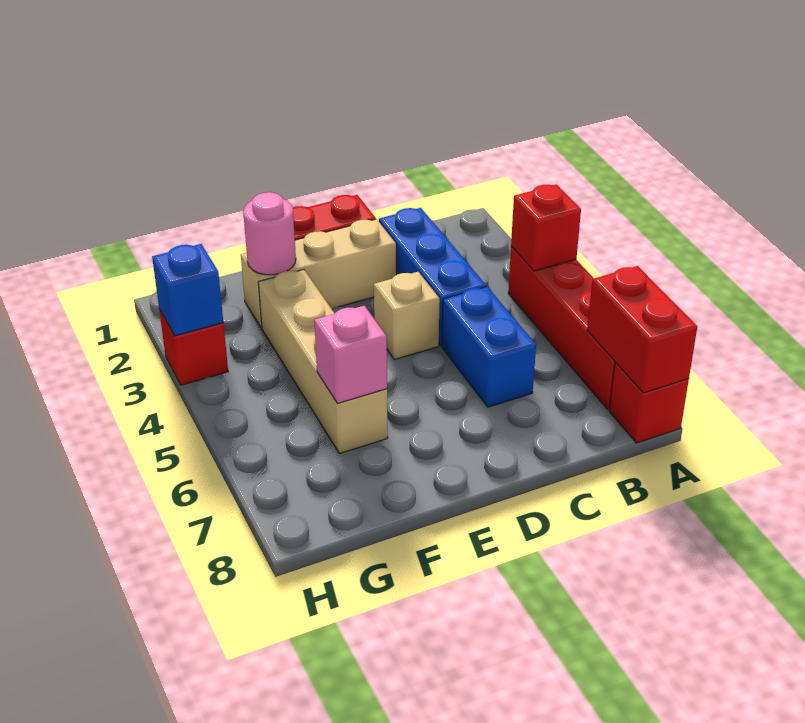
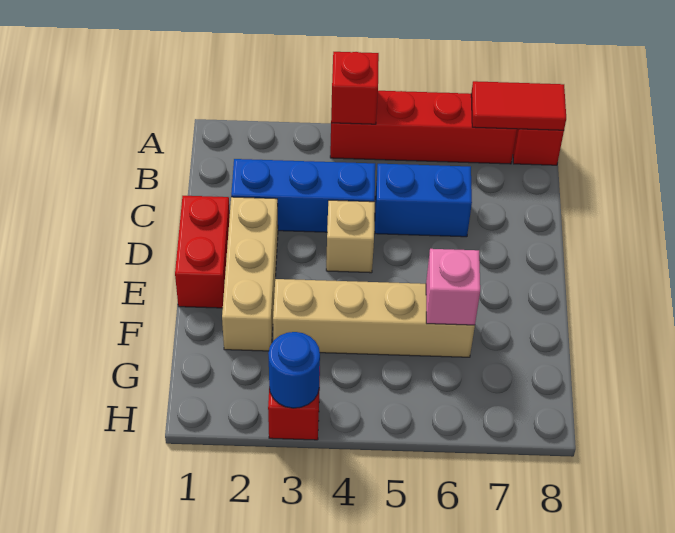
red 1x2 brick [587,266,697,393] -> red 1x2 tile [471,81,566,130]
pink 1x1 round brick [243,192,296,275] -> none
blue 1x1 brick [152,244,223,336] -> blue 1x1 round brick [268,332,320,408]

